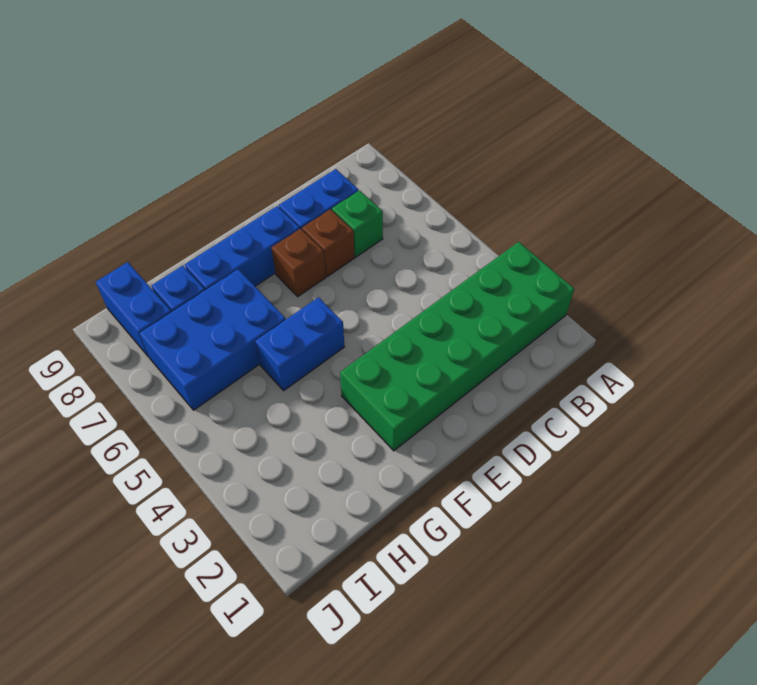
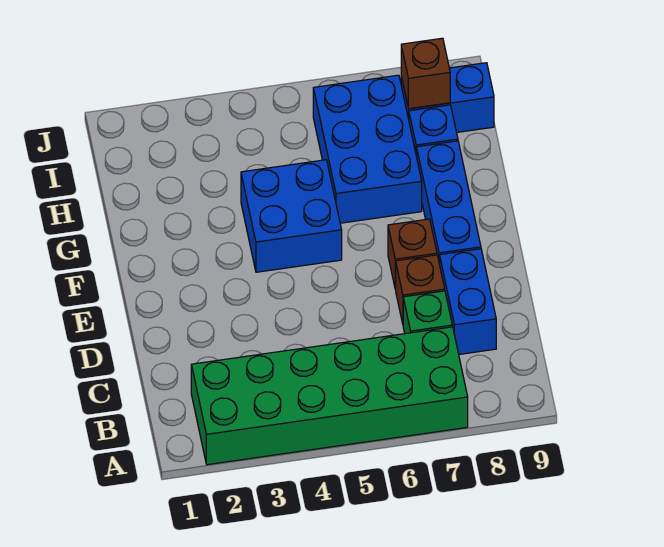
green 2x6 brick [340,242,574,451] -> green 2x6 brick turned to [191,327,468,465]
blue 1x2 brick [255,297,344,390] -> blue 2x2 brick [241,160,342,272]
none -> brown 1x1 brick [401,38,450,109]

